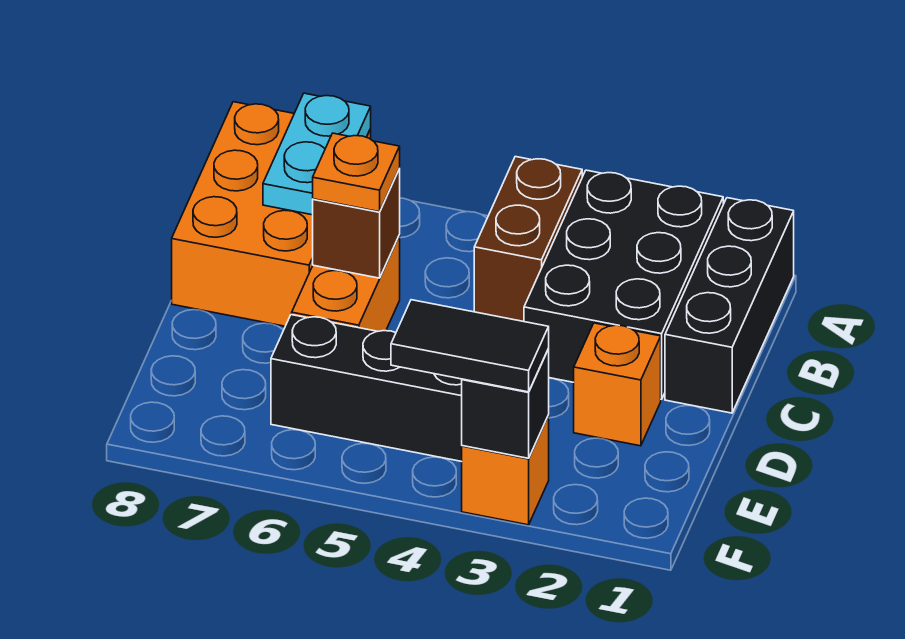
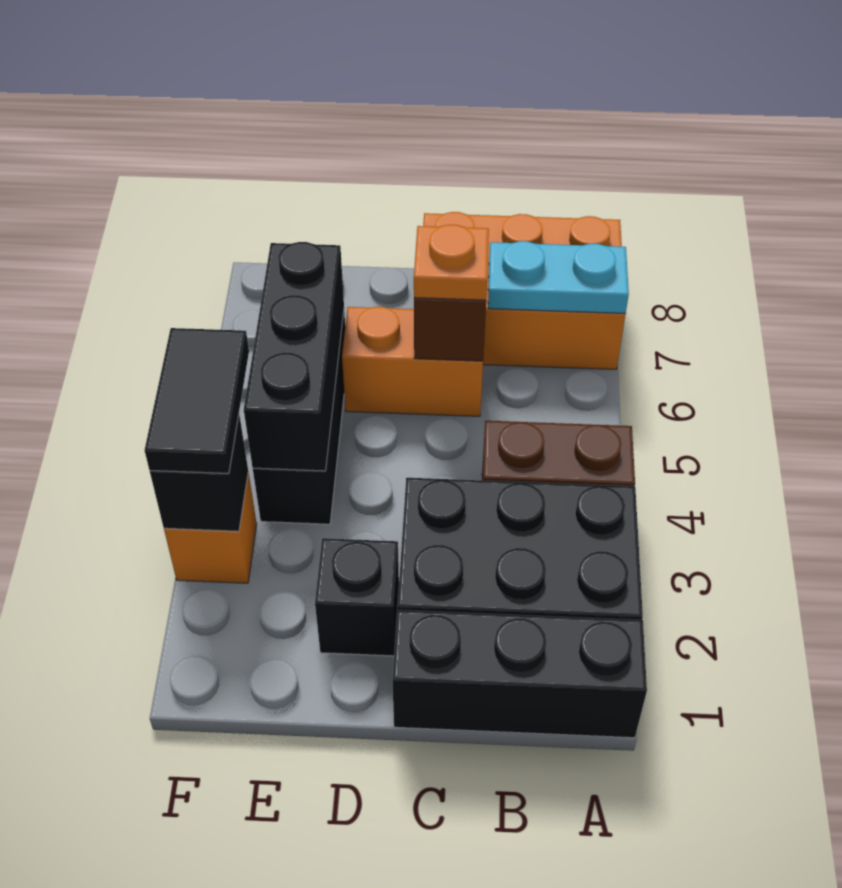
orange 1x1 brick [574,323,661,446] -> black 1x1 brick [315,538,399,656]
none -> black 1x3 brick [244,242,344,471]

